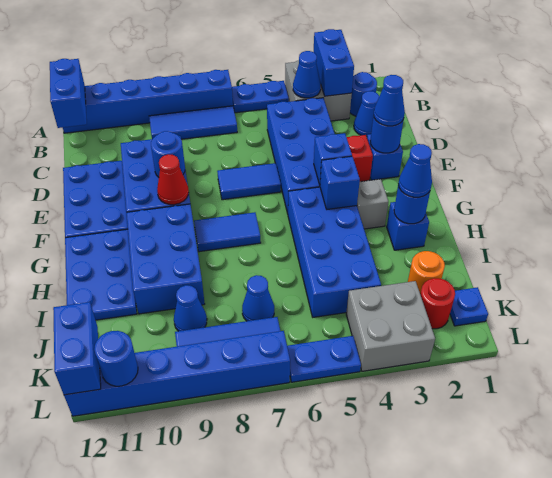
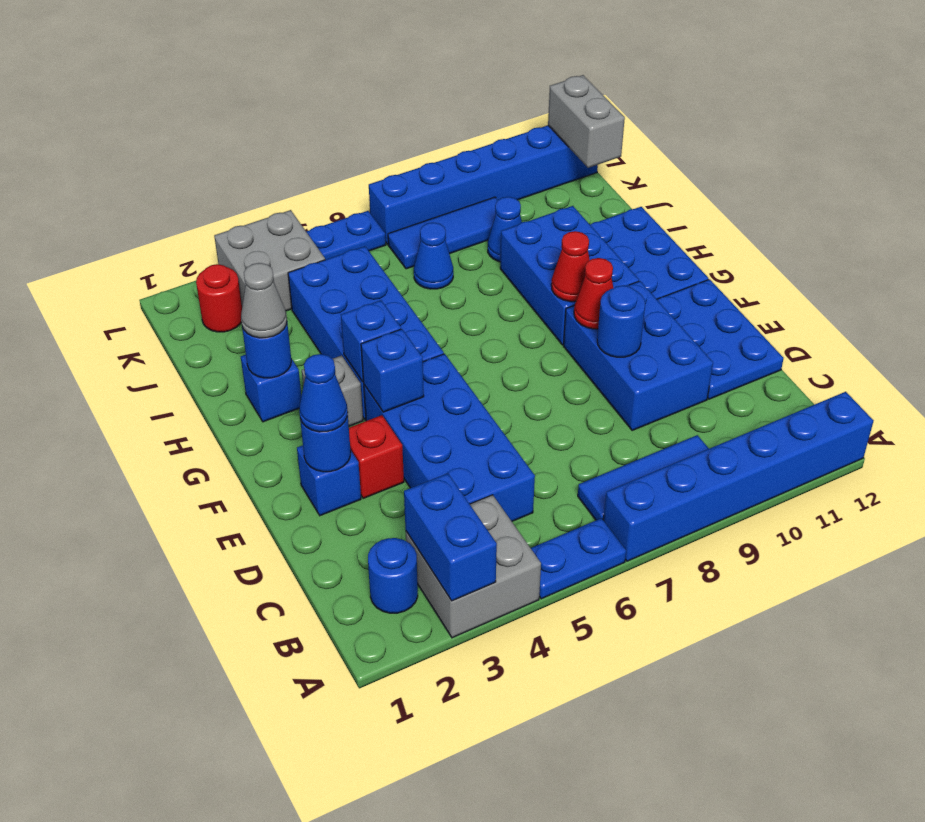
blue 1x2 brick [50,59,87,128] -> none
blue 1x1 cone [293,51,321,98] -> none
blue 1x1 cone [354,91,379,137] -> none
blue 1x2 tile [217,163,281,200] -> none
blue 1x2 tile [194,212,261,252] -> none
none -> red 1x1 cone [551,231,590,302]
blue 1x1 cone [398,144,432,197] -> grey 1x1 cone [241,263,287,338]
orange 1x1 round brick [408,251,445,293] -> none
blue 1x1 plate [450,287,488,326] -> none
blue 1x2 brick [53,302,101,395] -> grey 1x2 brick [548,75,625,168]
blue 1x1 round brick [94,331,138,386] -> none

